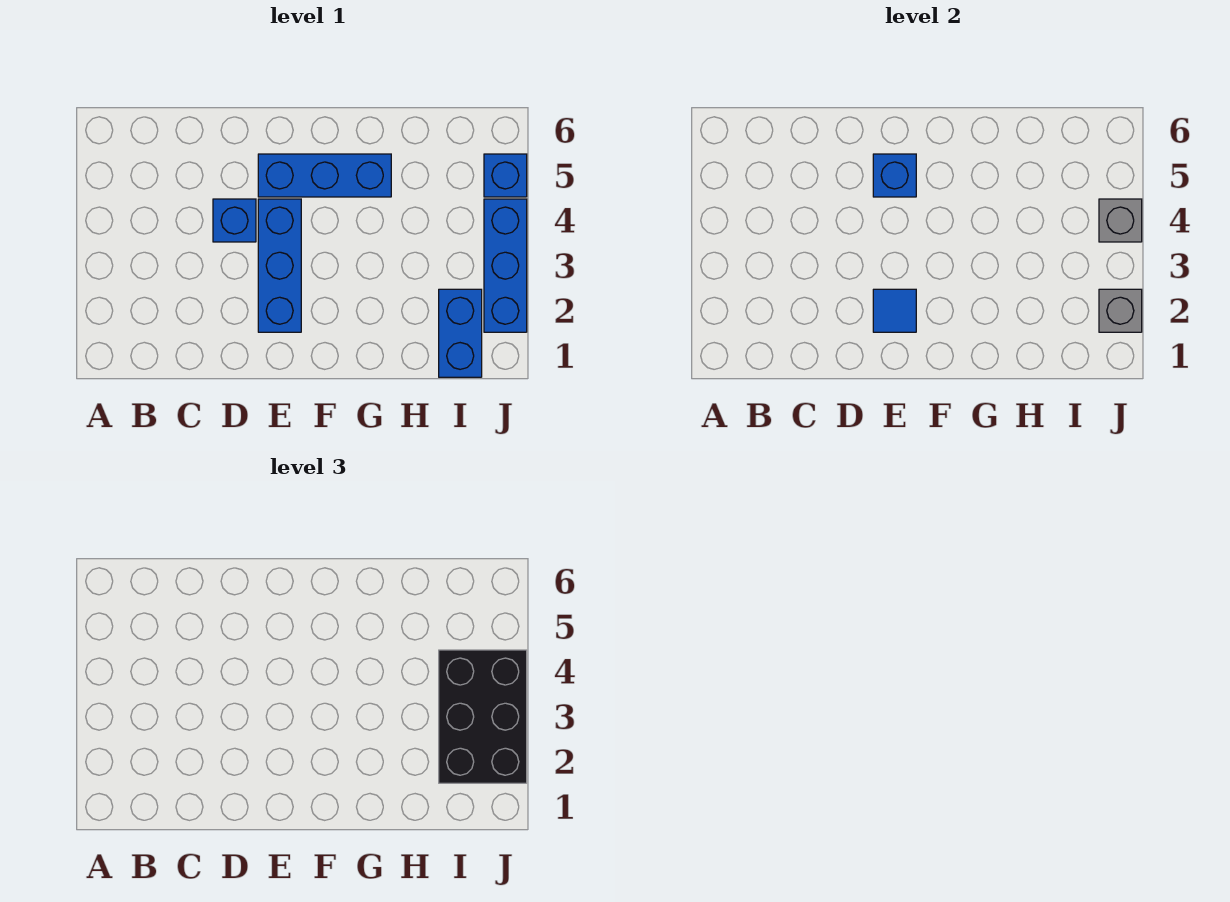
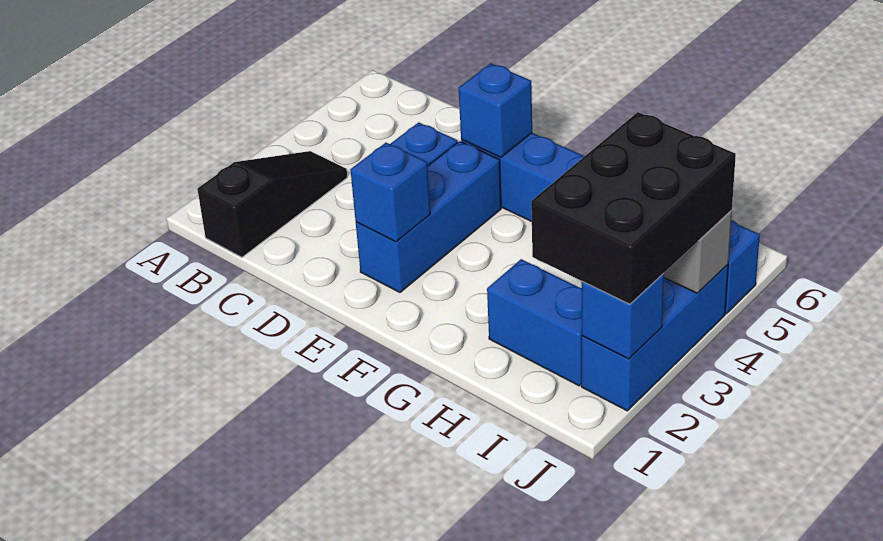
none -> black 1x3 slope [197,151,347,257]
blue 1x1 tile [873,289,916,332] -> blue 1x1 brick [350,143,430,242]
blue 1x2 brick [439,289,482,377] -> blue 1x2 brick turned to [487,259,582,386]
grey 1x1 brick [1099,289,1142,332] -> blue 1x1 brick [582,273,664,359]

